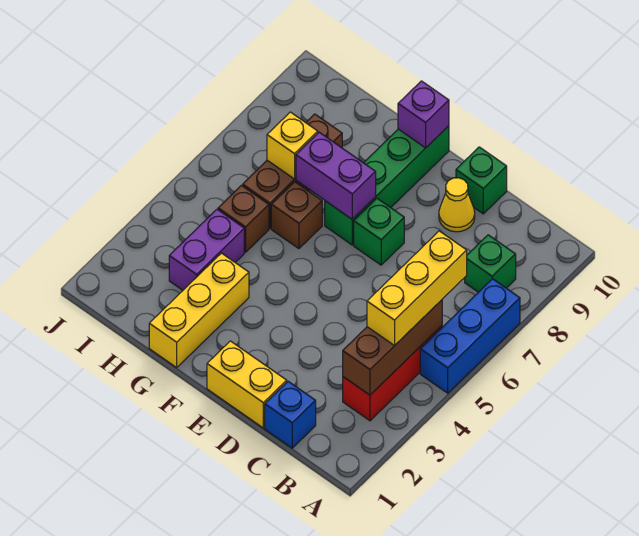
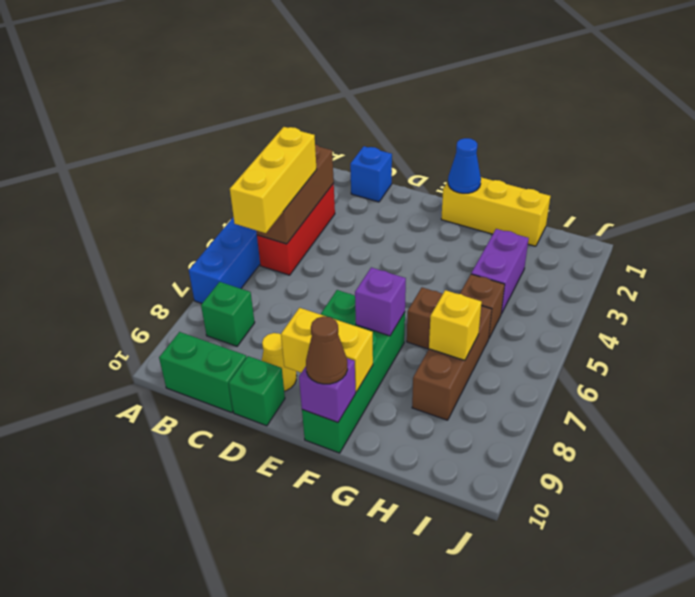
none -> green 1x2 brick [159,332,247,413]
yellow 1x2 brick [207,341,287,428] -> yellow 1x2 brick moved to [281,308,373,392]
none -> blue 1x1 cone [448,138,481,193]
purple 1x2 brick [296,132,376,219] -> purple 1x1 brick [355,267,406,336]
none -> brown 1x1 cone [306,316,348,384]
yellow 1x3 brick [149,253,249,367] -> yellow 1x3 brick turned to [441,177,550,246]

